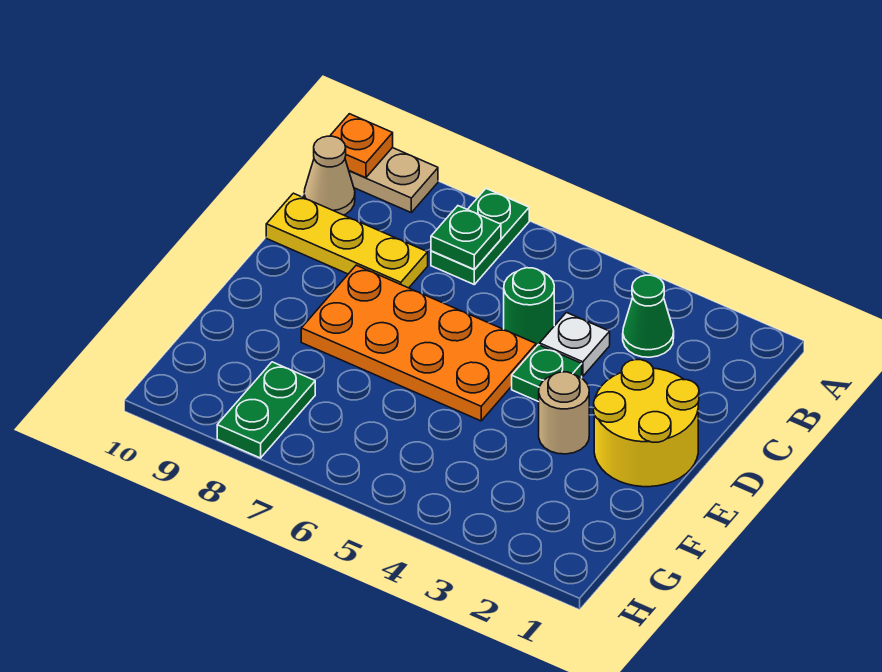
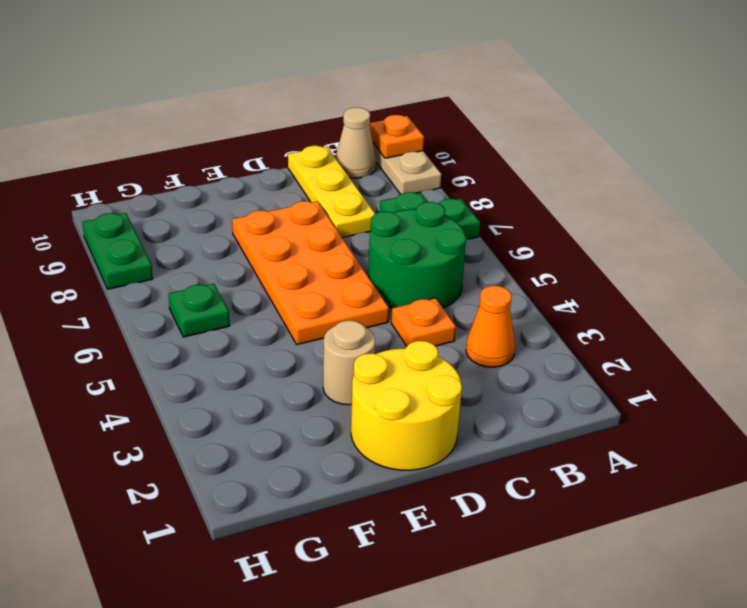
green 1x1 cone [623,275,674,357] -> orange 1x1 cone [466,286,515,367]
white 1x1 plate [540,313,610,376] -> orange 1x1 plate [391,298,456,346]
green 1x1 round brick [504,268,554,347] -> green 2x2 round brick [368,202,466,308]
green 1x1 plate [512,345,582,402] -> green 1x1 plate moved to [168,284,230,337]
green 1x2 plate [217,362,315,458] -> green 1x2 plate turned to [82,213,153,289]

